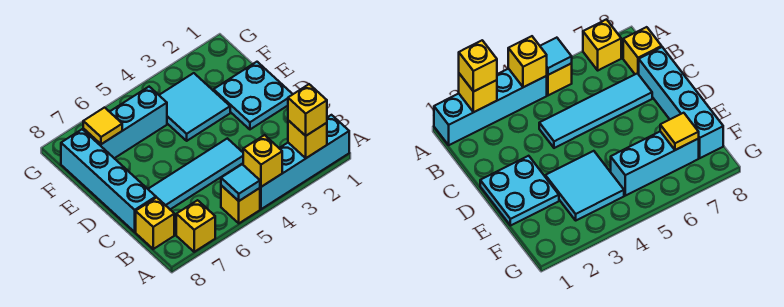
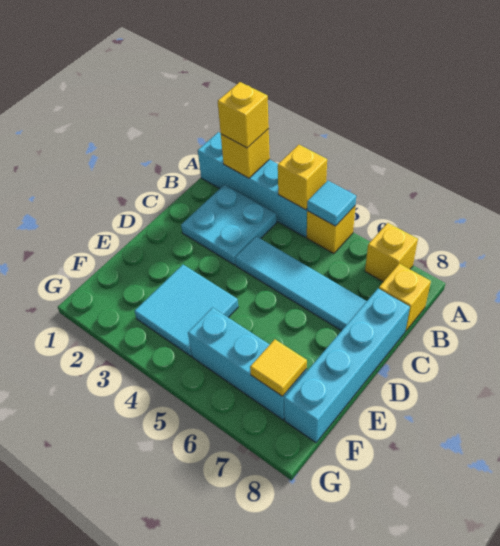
cyan 2x2 plate [214,62,293,129] -> cyan 2x2 plate moved to [181,185,277,265]

